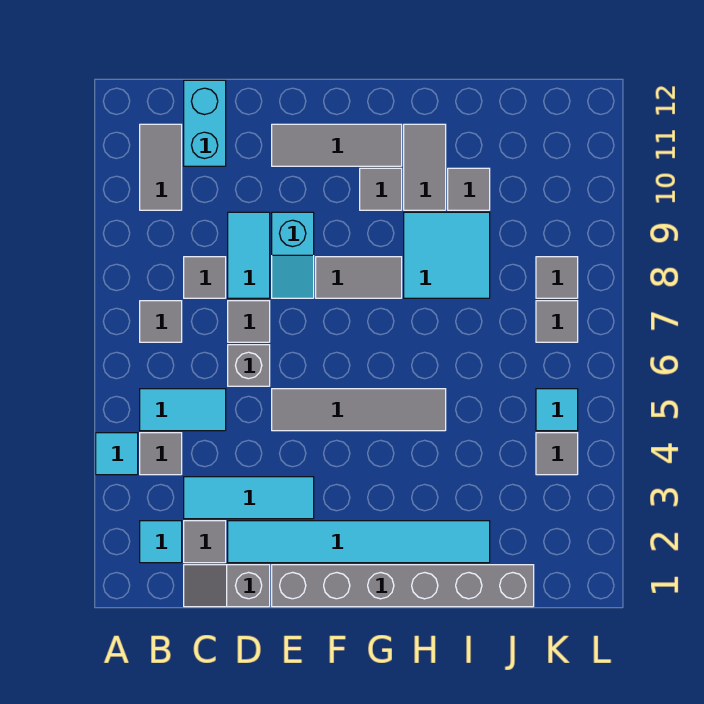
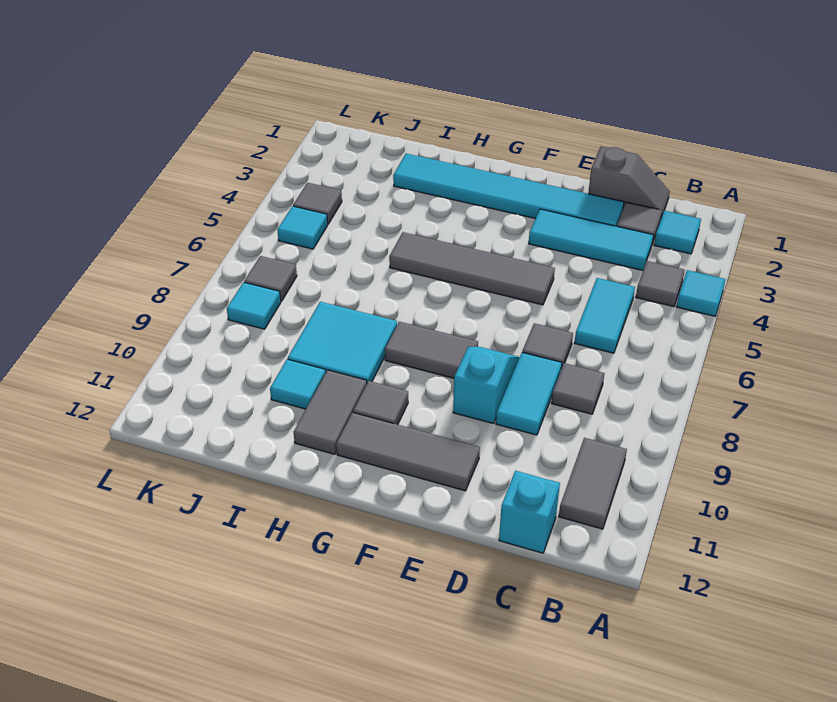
cyan 1x2 tile [140,389,226,431] -> cyan 1x2 tile turned to [575,278,635,353]
grey 1x1 tile [140,301,182,342] -> none
cyan 1x2 brick [184,80,226,166] -> cyan 1x1 brick [499,471,560,553]
grey 1x1 brick [228,345,270,386] -> none
grey 1x6 brick [272,565,534,607] -> none
grey 1x1 tile [448,168,490,210] -> cyan 1x1 tile [270,359,326,409]
grey 1x1 tile [536,257,578,298] -> cyan 1x1 tile [227,282,281,329]

